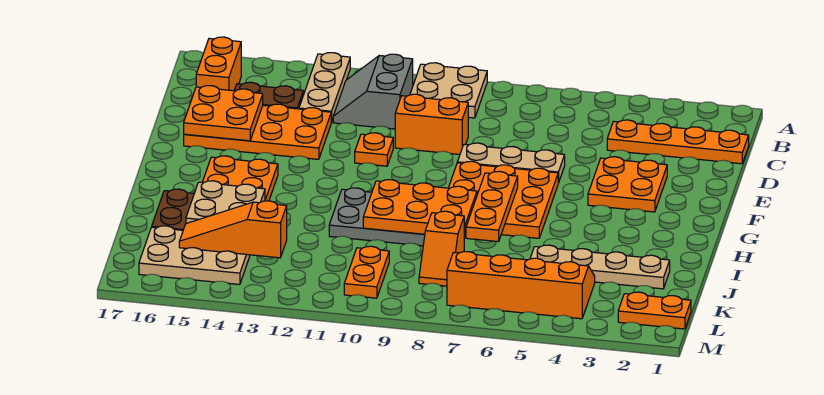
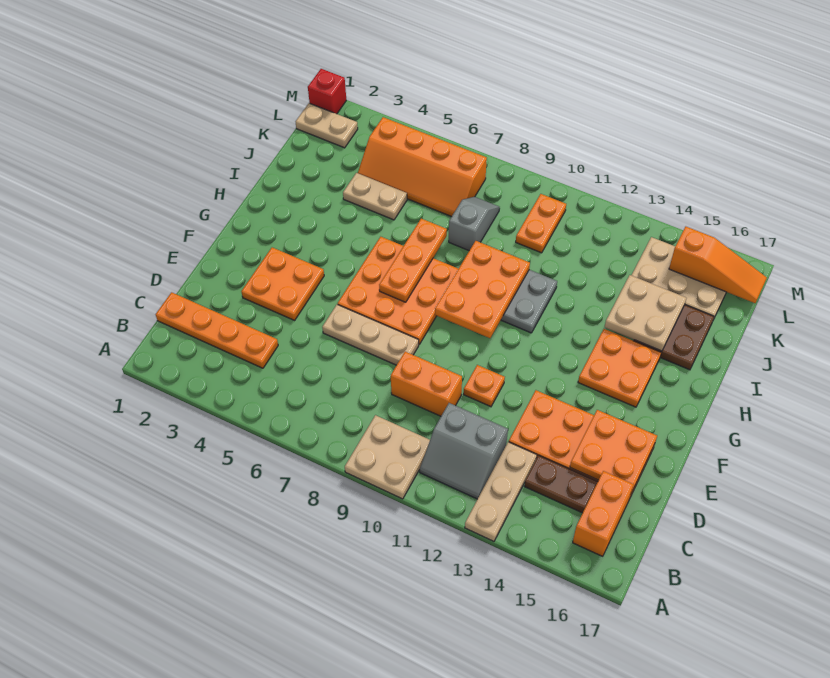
grey 2x2 slope [333,54,413,129] -> grey 2x2 slope turned to [420,403,508,499]
orange 2x3 plate [363,180,477,238] -> orange 2x3 plate turned to [435,241,530,338]
tan 1x4 plate [530,245,670,289] -> tan 1x2 plate [343,173,407,220]
orange 1x2 slope [419,211,464,286] -> grey 1x2 slope [449,197,500,251]
orange 1x3 slope [179,201,287,258] -> orange 1x3 slope moved to [669,227,767,303]
orange 1x2 plate [618,292,691,329] -> tan 1x2 plate [296,103,358,148]
none -> red 1x1 brick [308,69,346,114]

